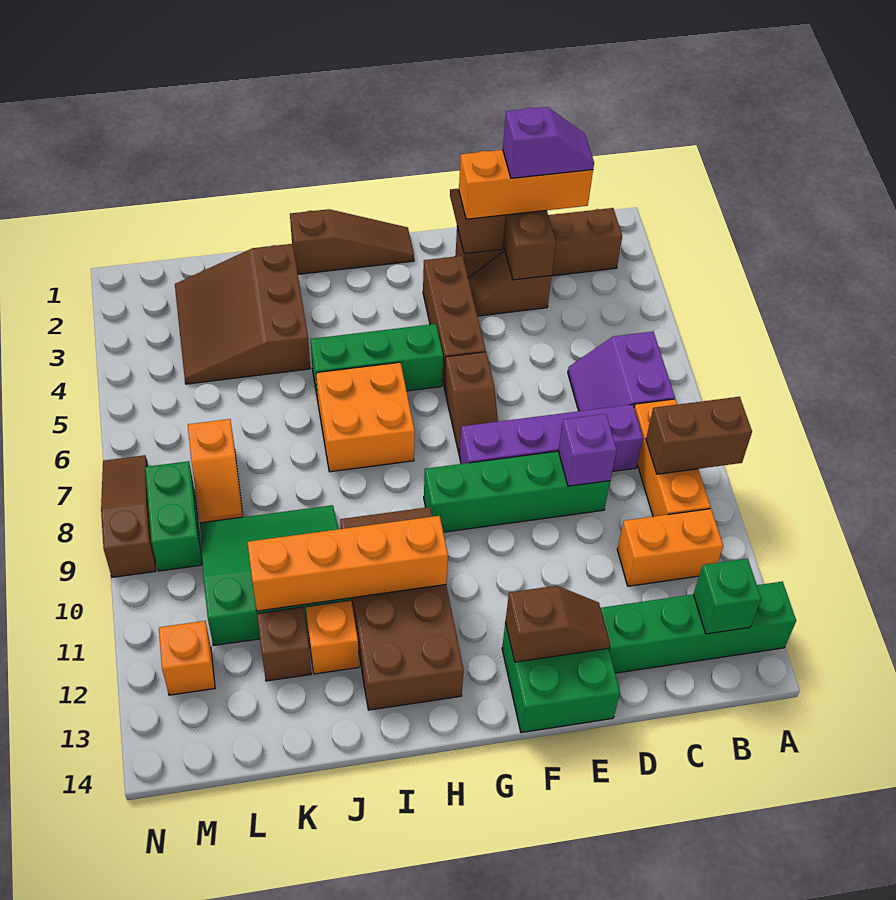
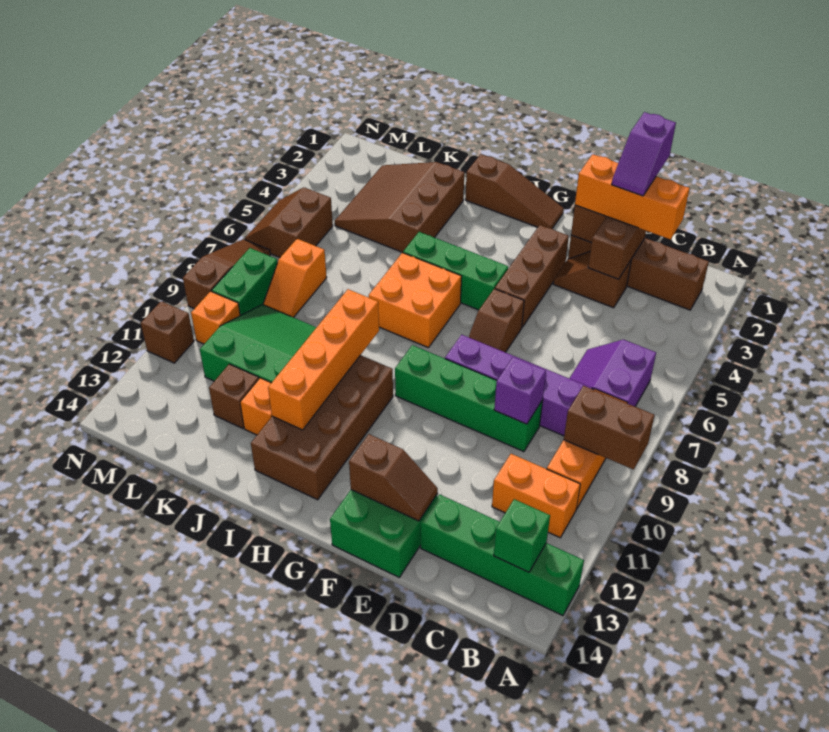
purple 1x2 slope [503,107,594,178] -> purple 1x2 slope turned to [612,112,676,196]
orange 1x4 brick [247,516,448,611] -> orange 1x4 brick turned to [268,289,379,430]
none -> brown 2x2 slope [245,187,333,257]
orange 1x1 brick [159,621,215,695] -> orange 1x1 brick moved to [191,291,240,344]
none -> brown 1x1 brick [141,301,194,363]

